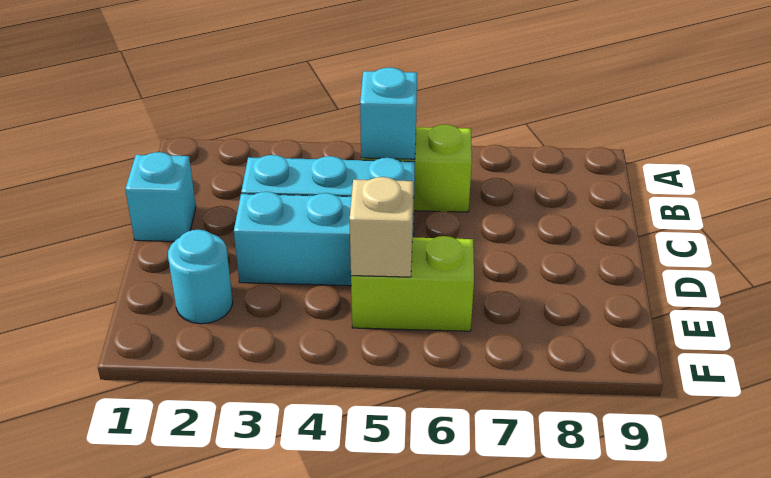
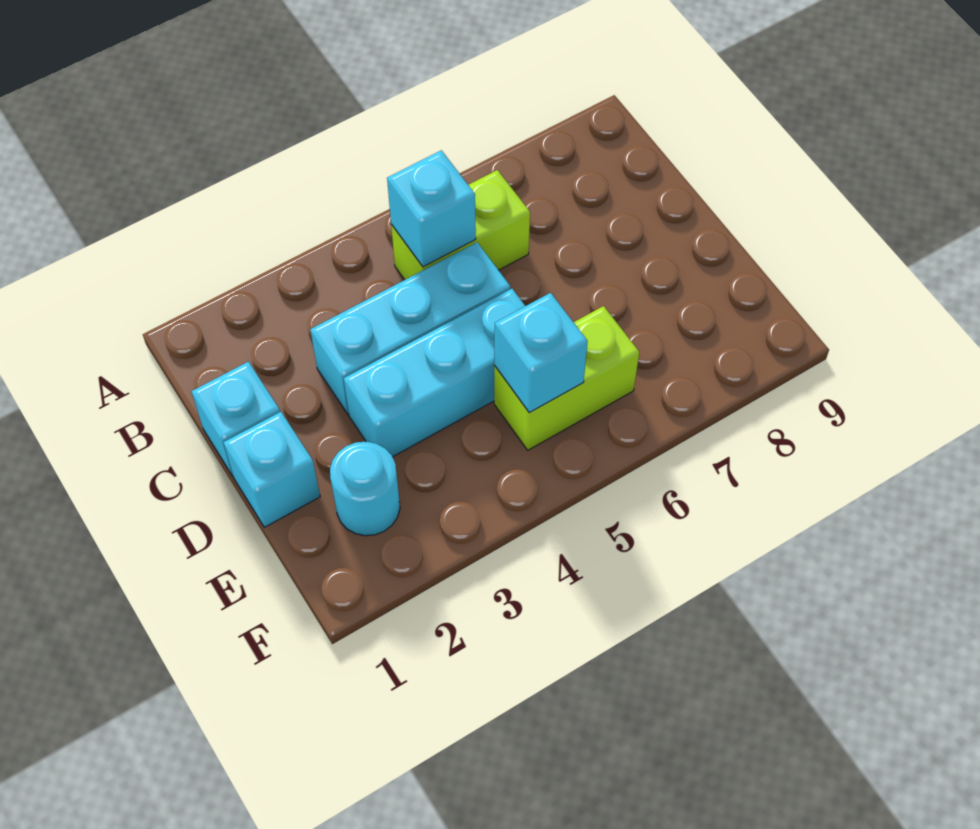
none -> cyan 1x1 brick [223,412,320,527]
tan 1x1 brick [350,177,413,277] -> cyan 1x1 brick [494,293,588,413]

